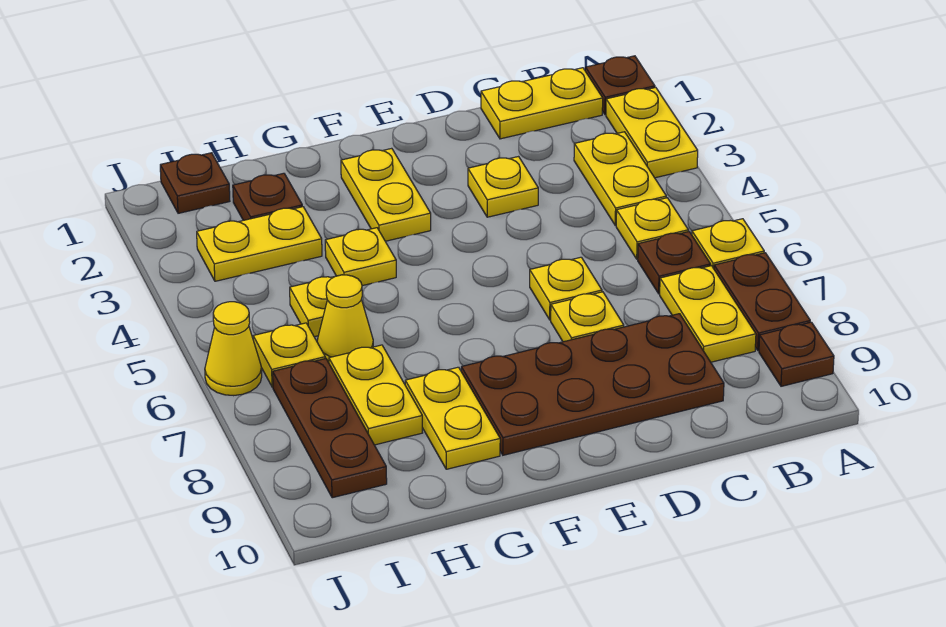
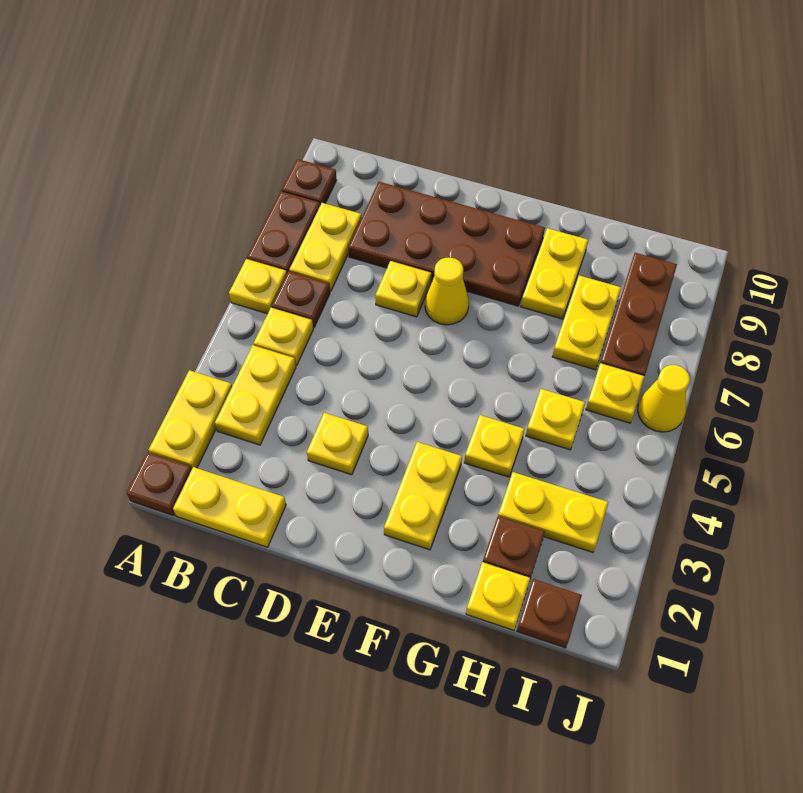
yellow 1x1 plate [530,257,602,320] -> yellow 1x1 plate moved to [466,562,530,630]
yellow 1x1 cone [317,275,373,363] -> yellow 1x1 cone moved to [425,258,469,325]

